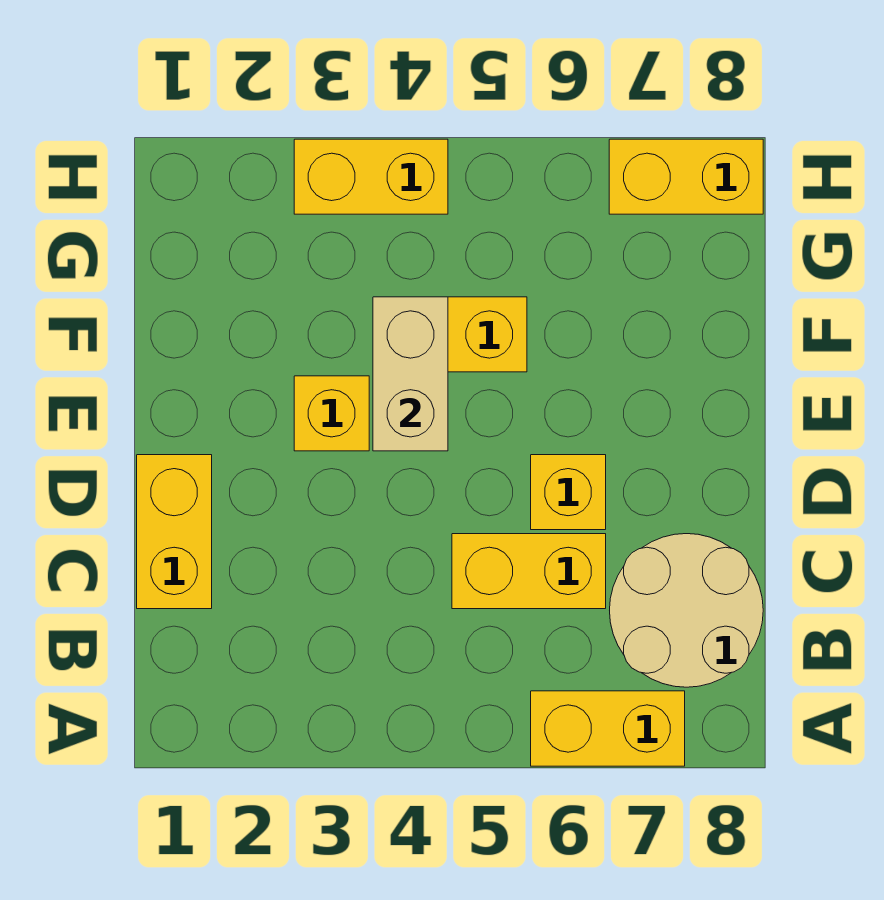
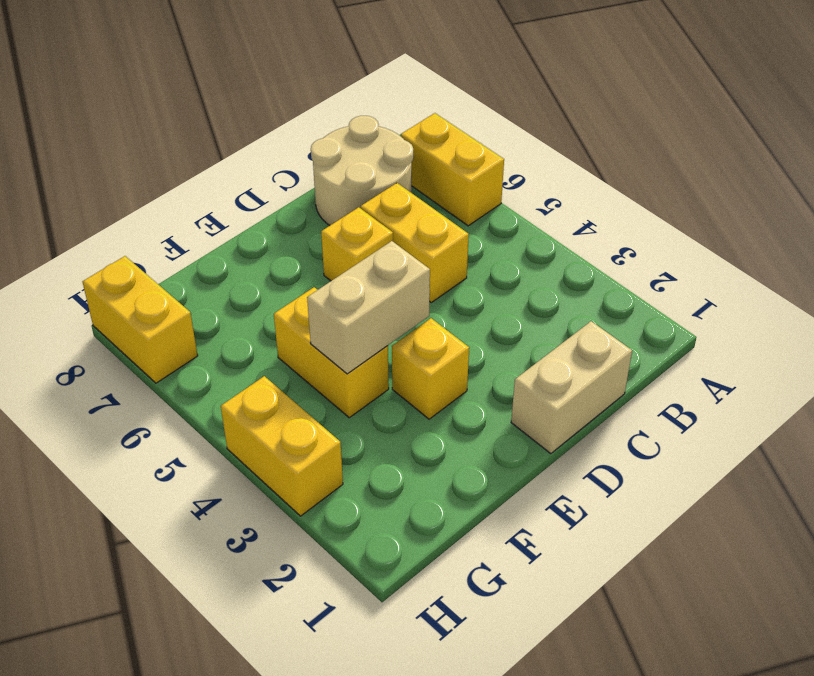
yellow 1x2 brick [137,455,212,609] -> tan 1x2 brick [511,321,632,454]

